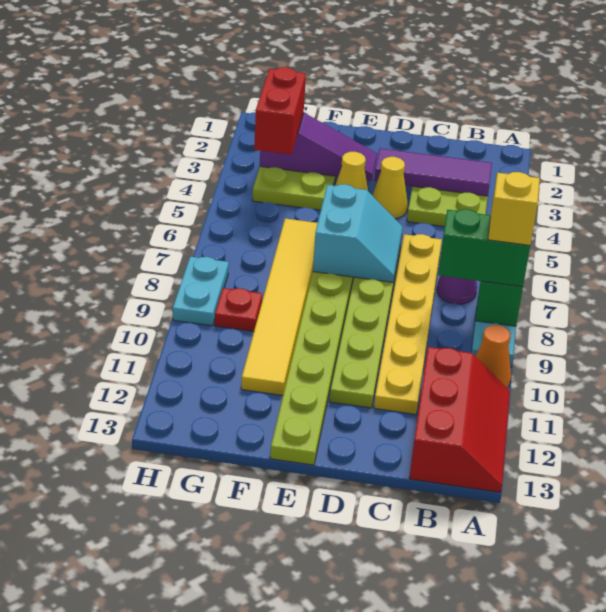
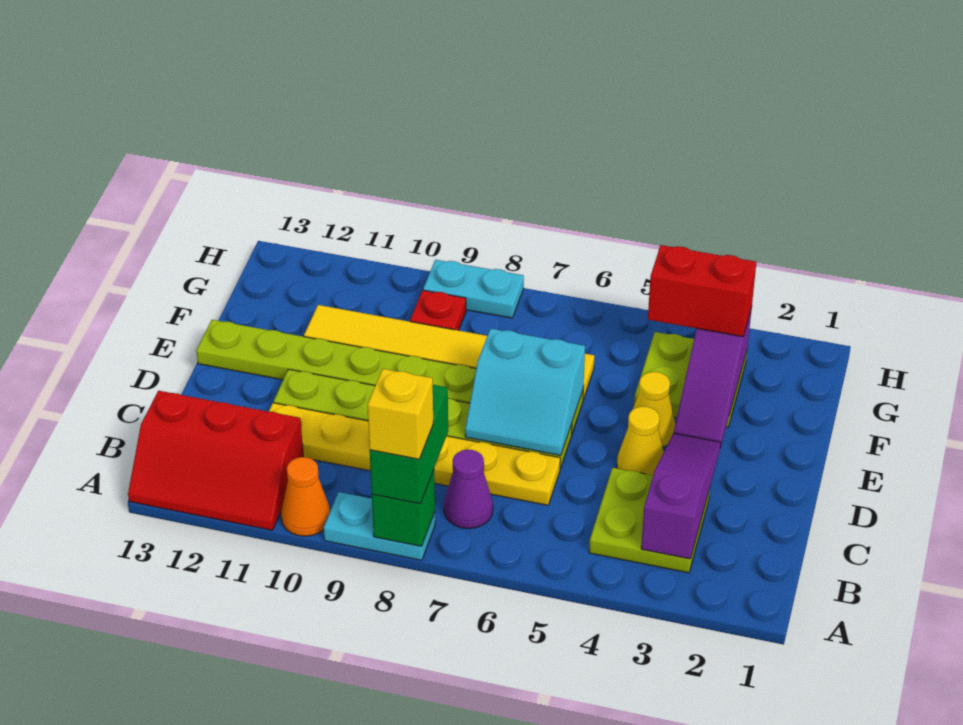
purple 1x3 tile [374,148,492,196] -> purple 1x3 slope [641,433,721,559]

